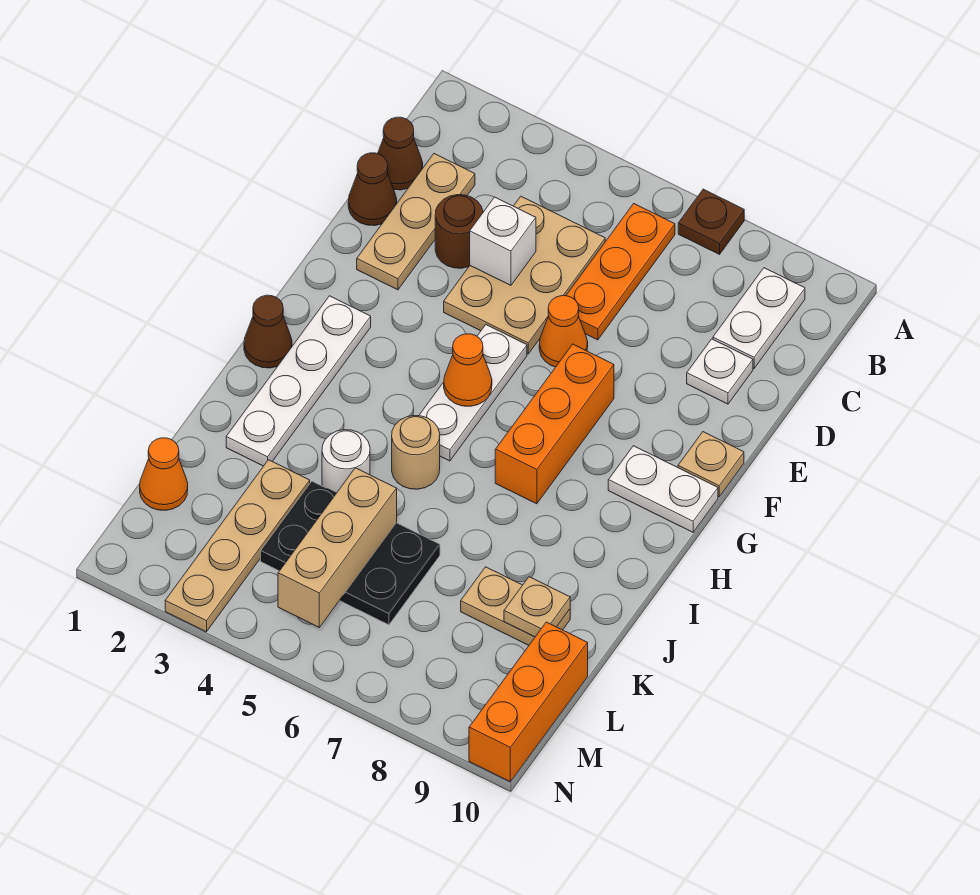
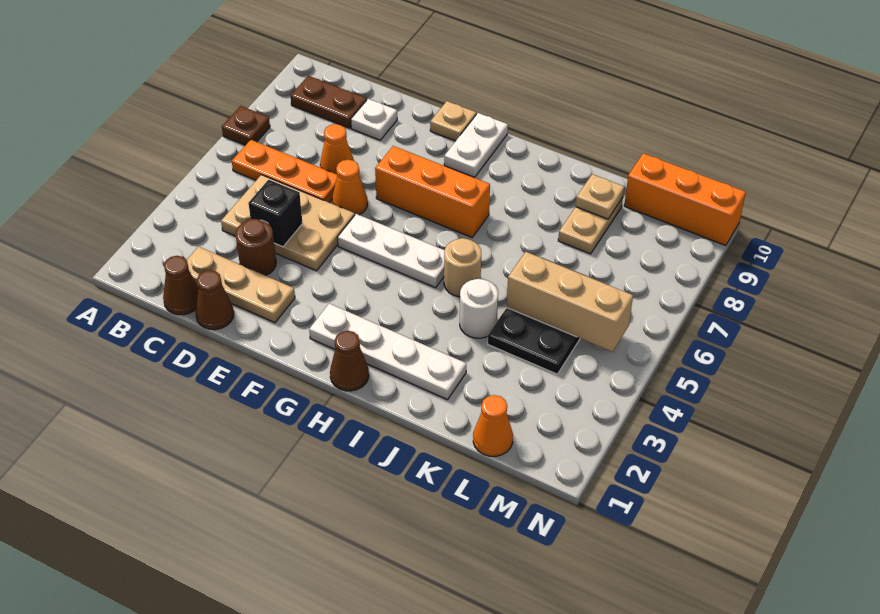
white 1x2 plate [713,268,805,368] -> brown 1x2 plate [290,76,367,128]
white 1x1 brick [470,197,536,285] -> black 1x1 brick [248,180,303,247]
orange 1x1 cone [444,334,492,406] -> orange 1x1 cone moved to [320,124,354,174]
tan 1x4 plate [165,460,310,632] -> none

